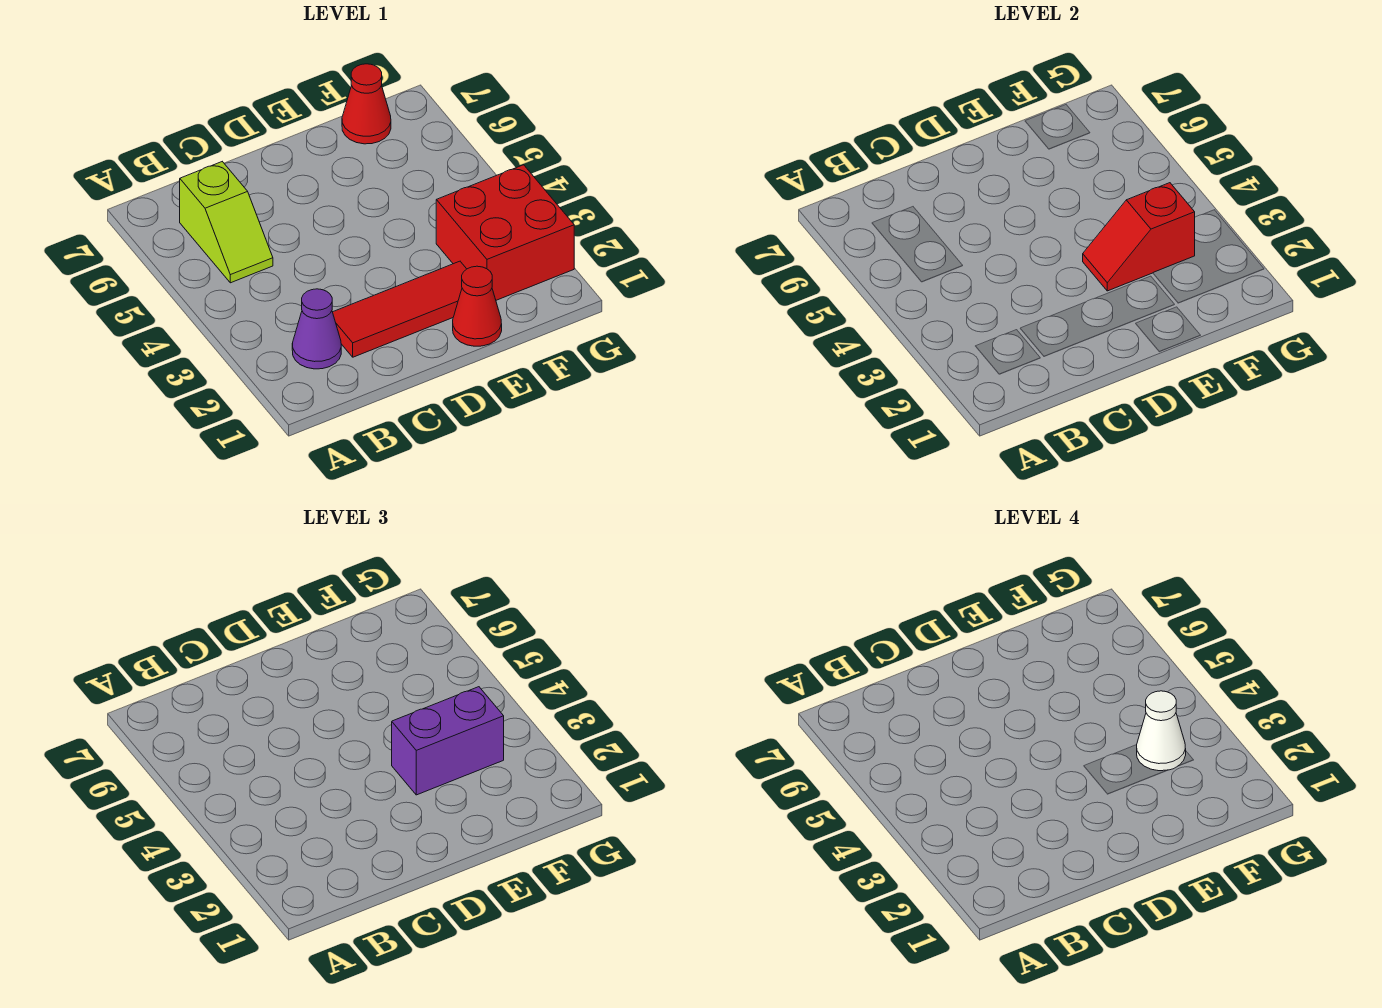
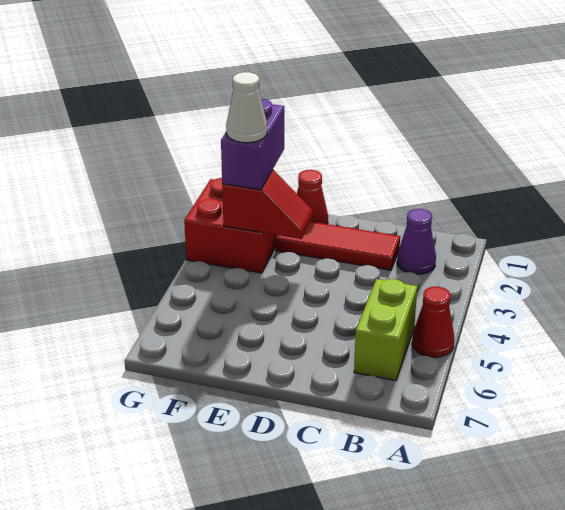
lime 1x2 slope [180,162,273,283] -> lime 1x2 brick [354,279,417,380]
purple 1x2 brick [392,687,504,795] -> purple 1x2 brick turned to [221,99,284,190]
red 1x1 cone [342,64,391,144] -> red 1x1 cone moved to [412,287,454,357]

